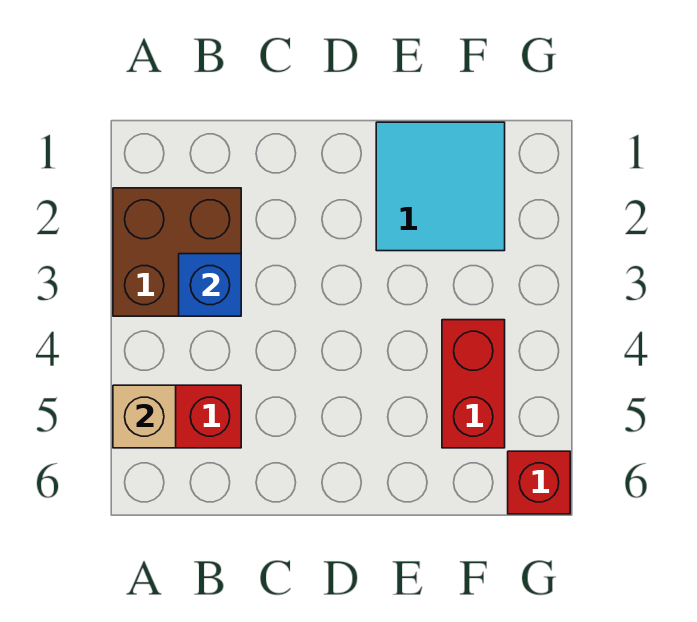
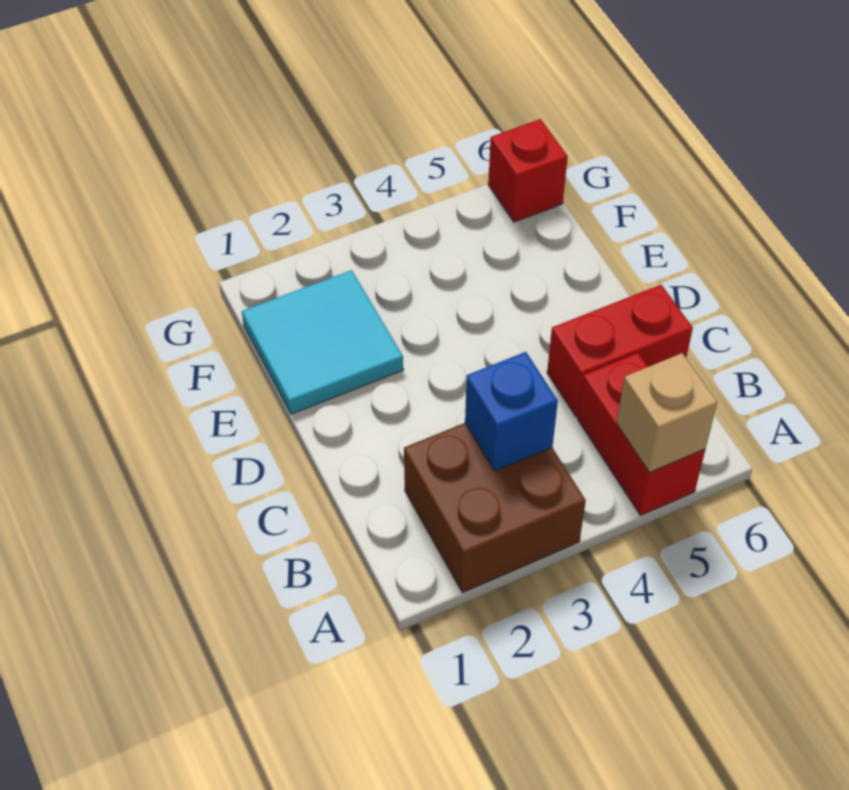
red 1x2 brick [442,320,505,448] -> red 1x2 brick moved to [547,285,693,417]

